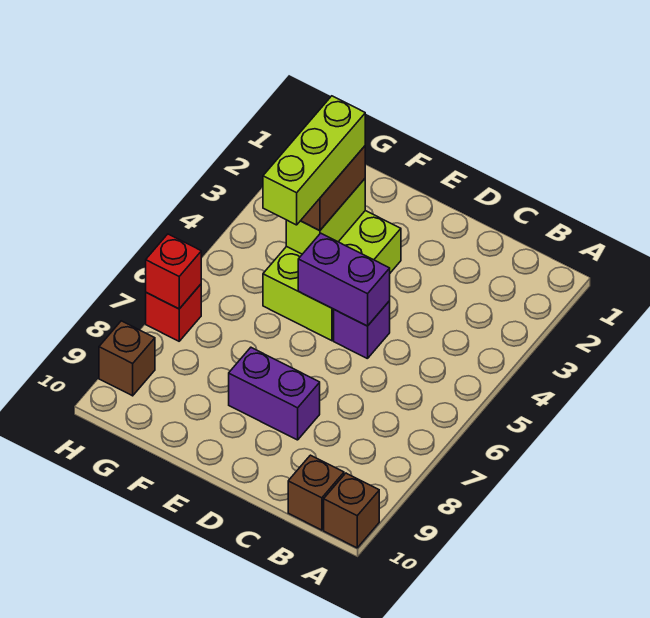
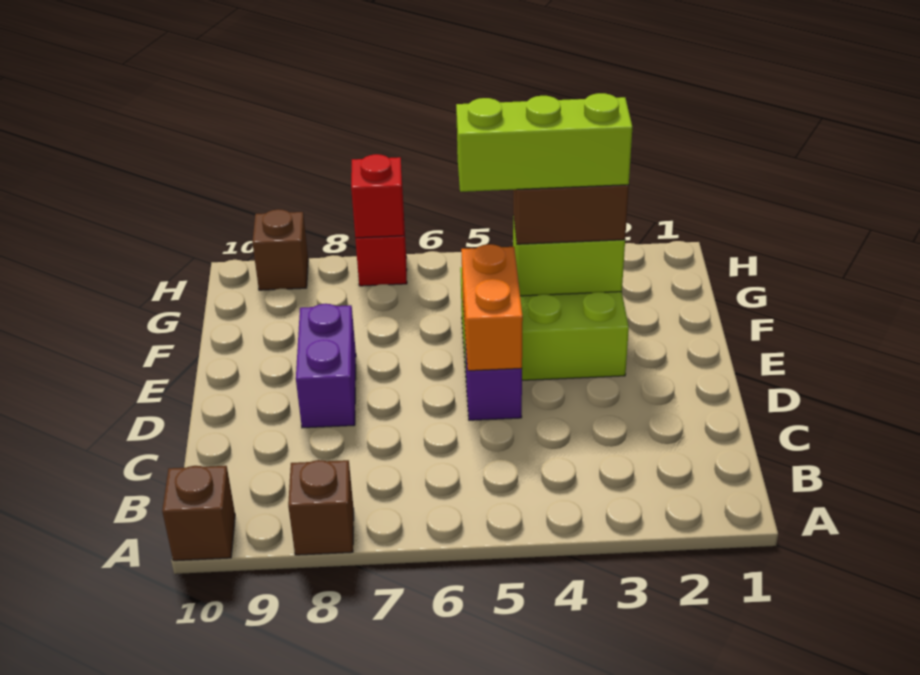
brown 1x1 brick [288,455,344,530] -> brown 1x1 brick moved to [288,460,354,555]
purple 1x2 brick [298,233,390,326] -> orange 1x2 brick [461,244,523,371]

